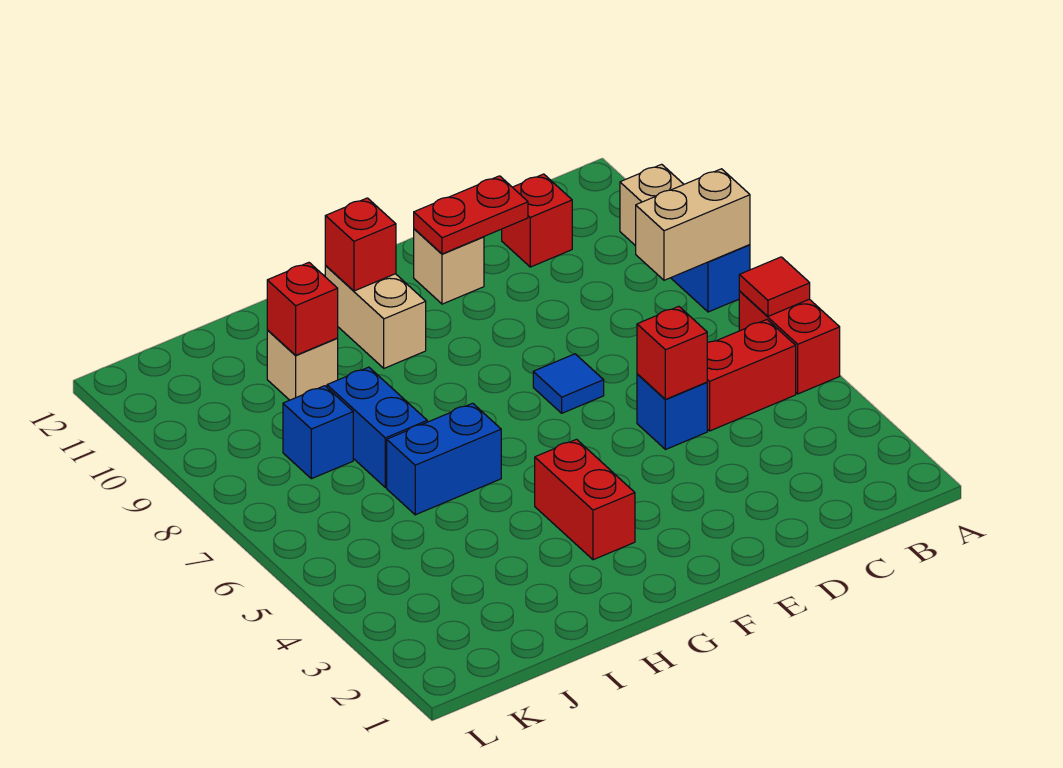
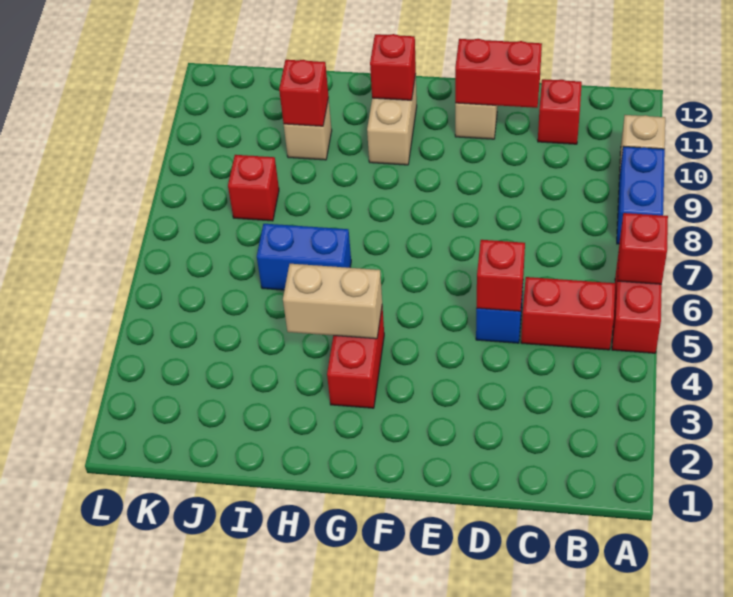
red 1x1 tile [739,257,810,316] -> red 1x1 brick [618,213,668,284]
tan 1x2 brick [636,169,750,280] -> tan 1x2 brick moved to [283,264,382,339]
red 1x2 plate [414,176,528,254] -> red 1x2 brick [455,39,542,108]
blue 1x1 tile [533,354,604,413] -> none
blue 1x2 brick [327,367,427,487] -> none
blue 1x1 brick [283,386,353,479] -> red 1x1 brick [228,155,279,221]

